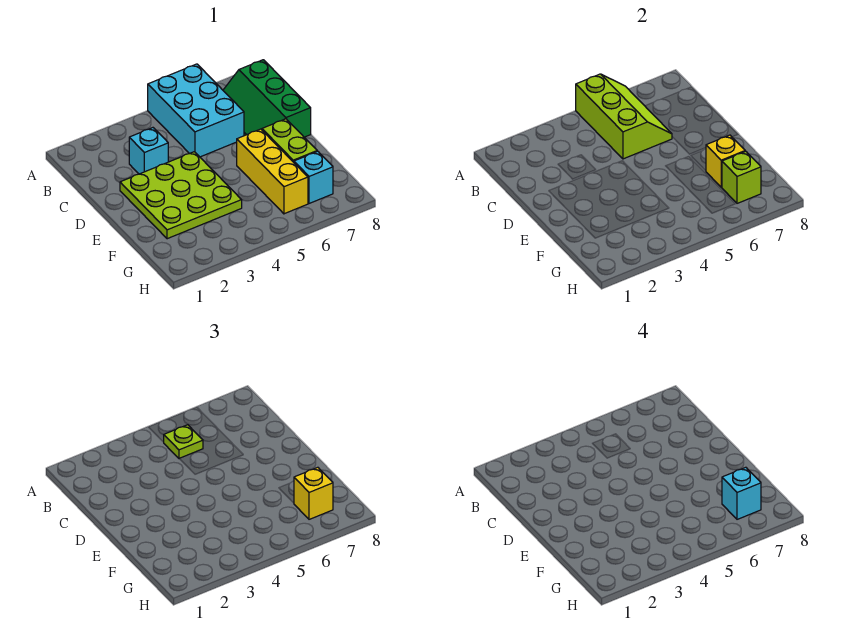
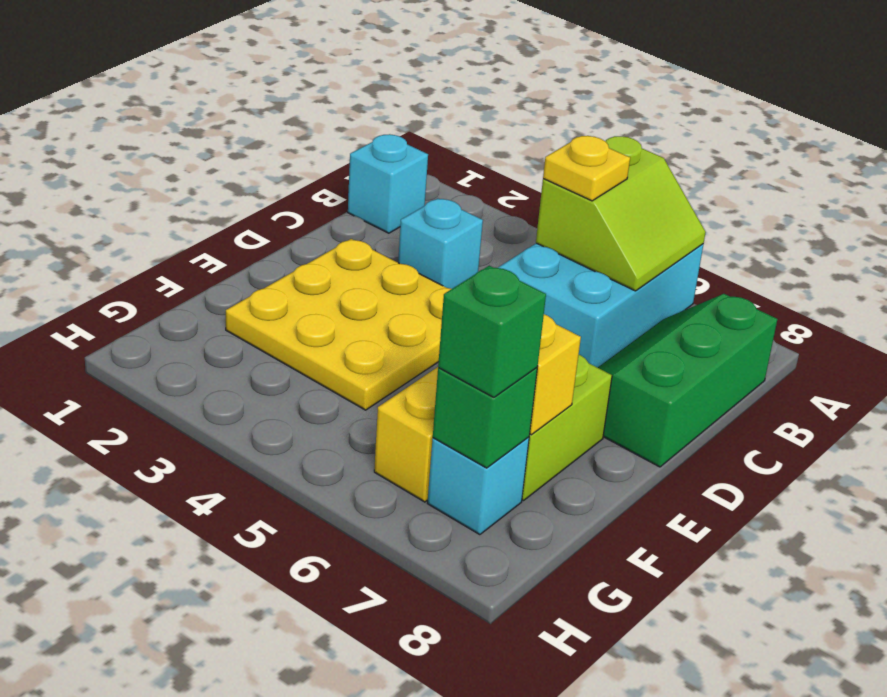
lime 2x3 slope [576,74,672,159] -> lime 2x2 slope [536,136,706,291]
lime 1x1 plate [164,425,203,459] -> yellow 1x1 plate [543,136,630,201]
lime 3x3 plate [120,152,242,239] -> yellow 3x3 plate [226,239,451,410]
lime 1x1 brick [722,151,761,203] -> green 1x1 brick [433,368,537,468]
yellow 1x1 brick [294,467,333,519] -> green 1x1 brick [438,266,546,398]
cyan 1x1 brick [722,467,761,519] -> cyan 1x1 brick moved to [348,134,428,233]

